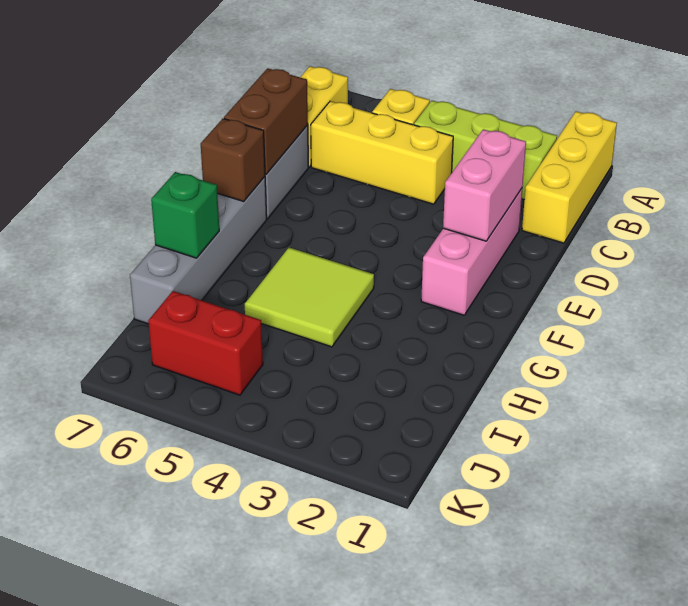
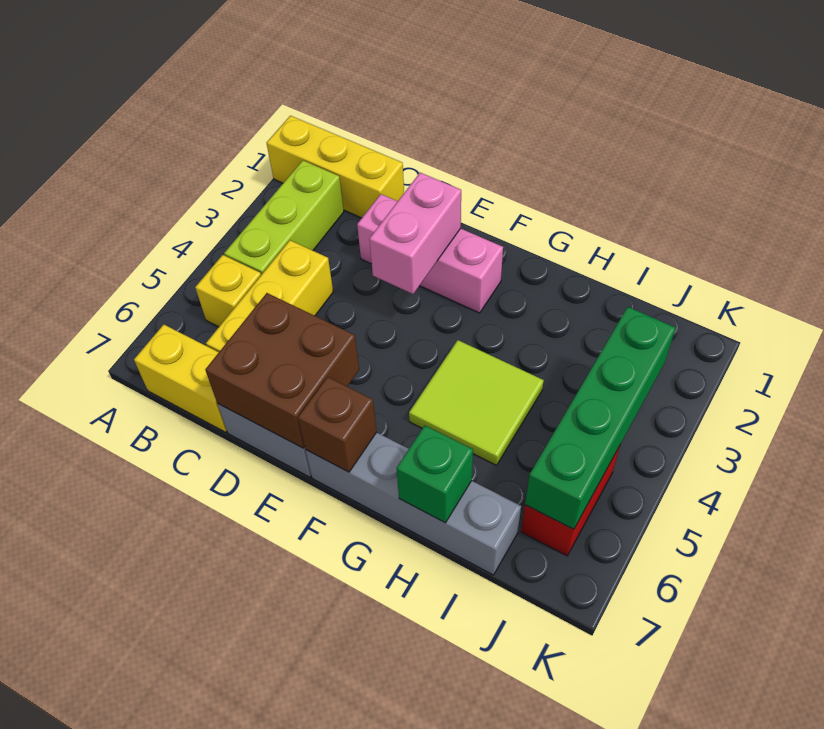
pink 1x2 brick [443,129,526,241] -> pink 1x2 brick turned to [369,173,461,294]
brown 1x2 brick [224,68,308,174] -> brown 2x2 brick [205,293,359,448]
none -> green 1x4 brick [525,307,675,529]

